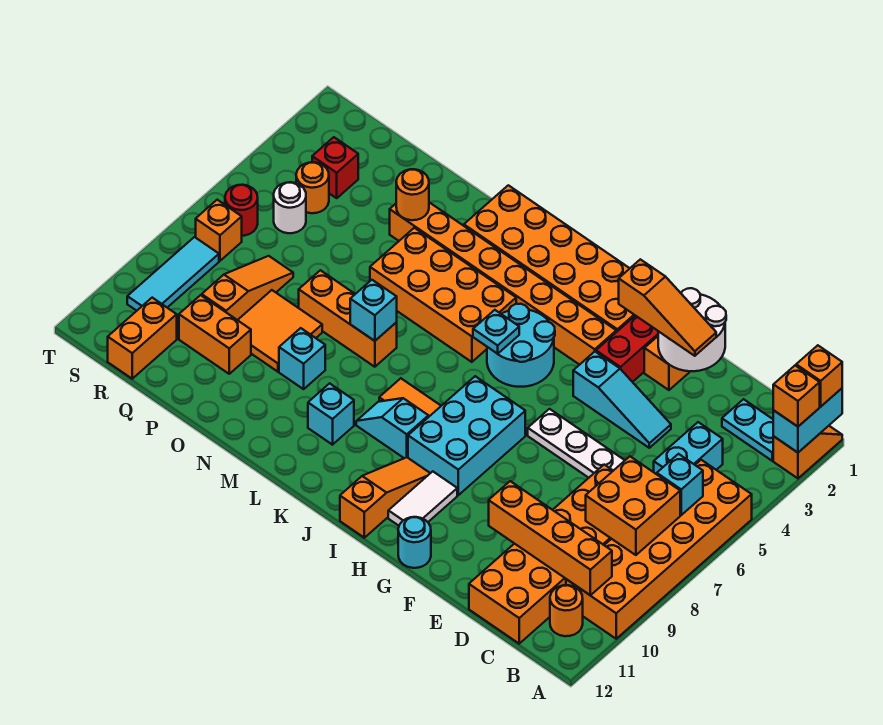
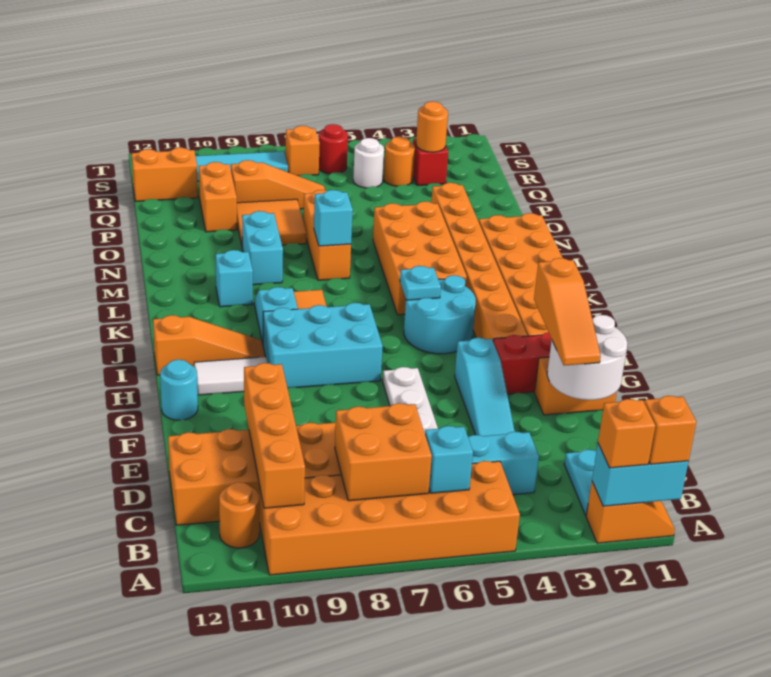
cyan 1x1 brick [279,328,325,389] -> cyan 1x2 brick [242,211,283,285]
orange 1x1 round brick [396,169,429,220] -> orange 1x1 round brick moved to [416,102,448,152]

